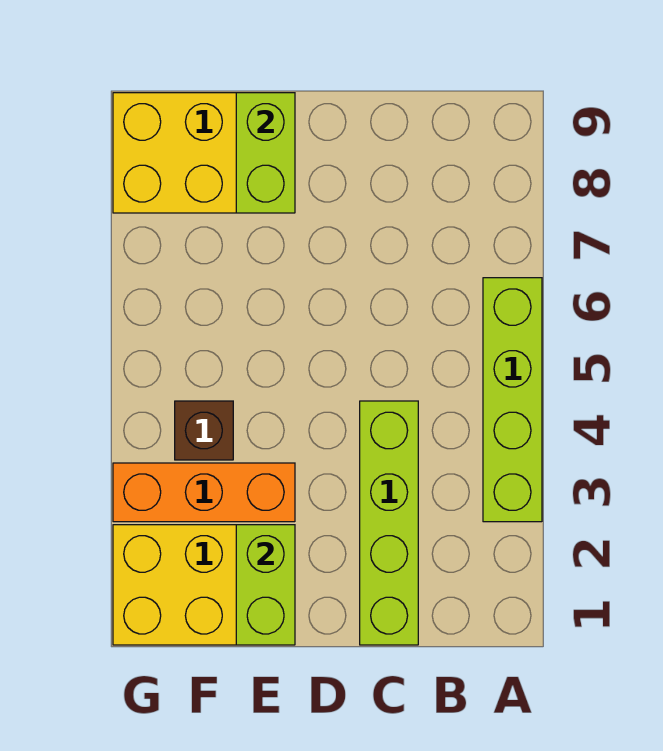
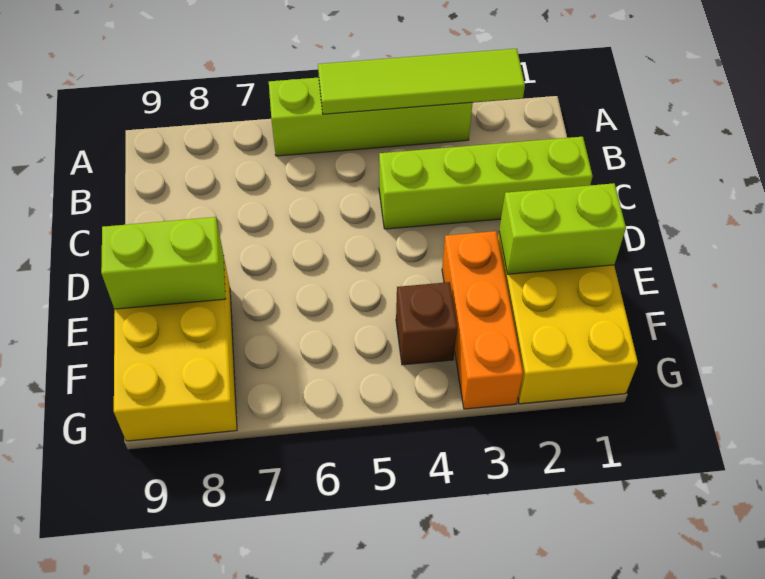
none -> lime 1x4 tile [318,49,525,114]

